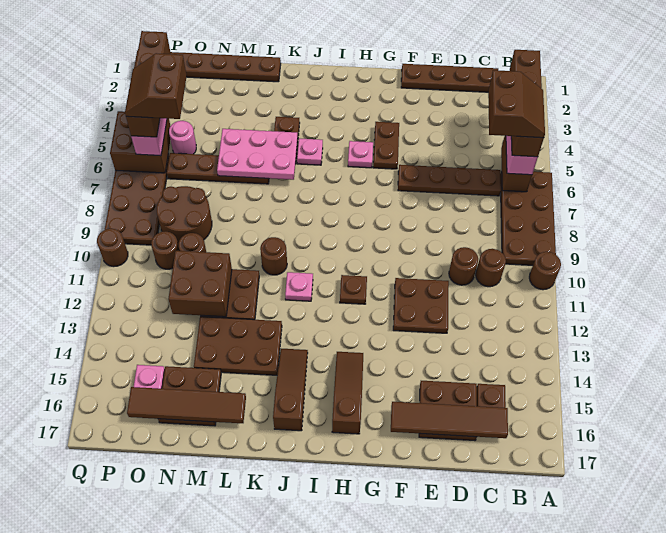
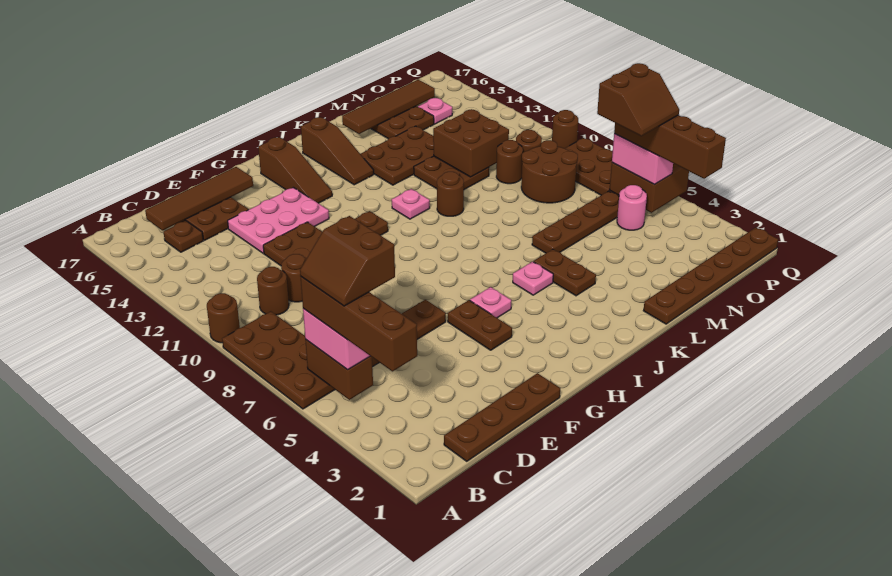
pink 2x3 plate [217,129,298,180] -> pink 2x3 plate moved to [228,187,329,253]
brown 2x2 slope [125,53,187,119] -> brown 2x2 slope turned to [597,63,679,136]

